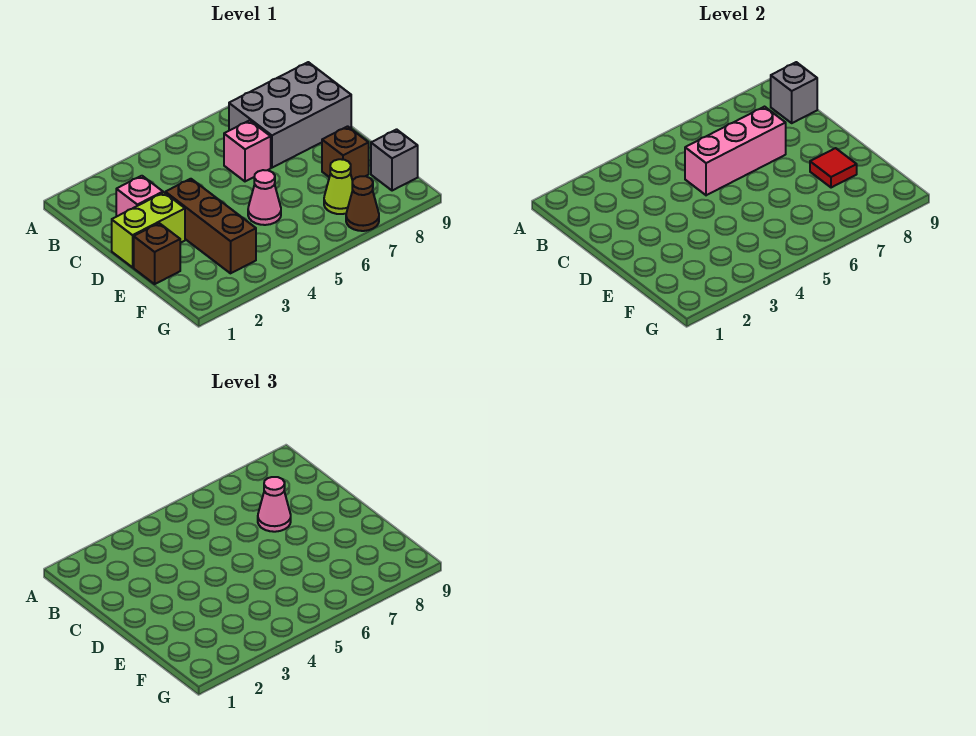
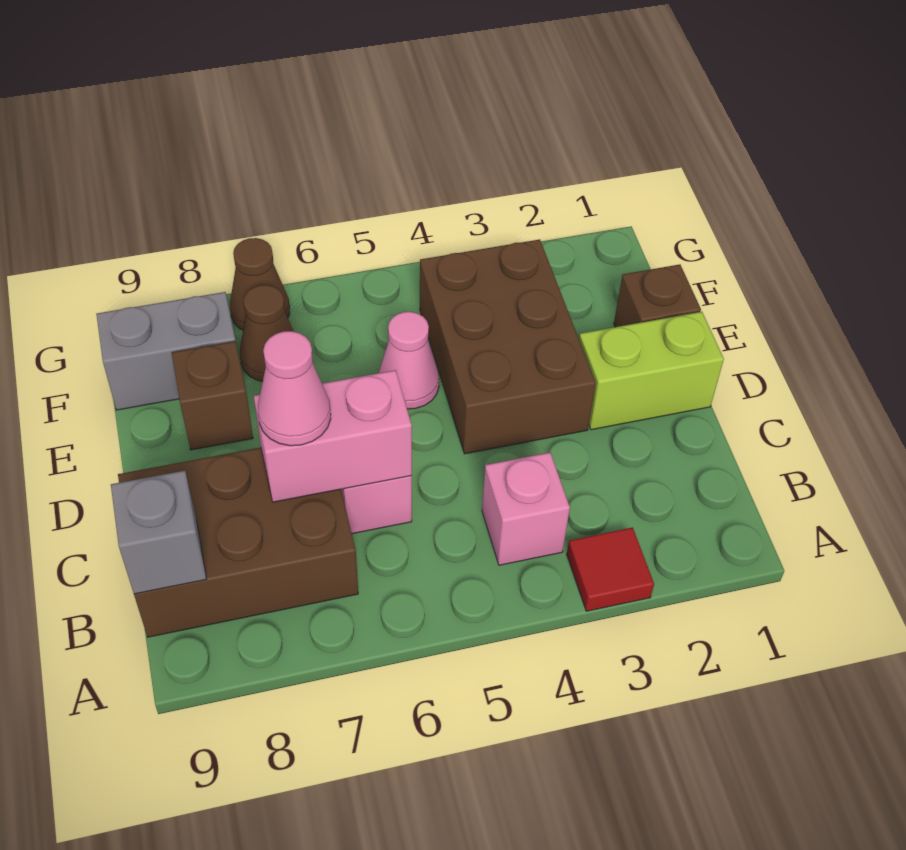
grey 2x3 brick [229,62,351,168] -> brown 2x3 brick [118,448,358,637]
pink 1x1 brick [116,176,163,217] -> pink 1x1 brick moved to [482,452,570,565]
pink 1x3 brick [685,107,786,195] -> pink 1x2 brick [254,370,412,502]
brown 1x3 brick [165,179,256,273] -> brown 2x3 brick [420,239,596,454]
red 1x1 tile [810,148,857,188] -> red 1x1 tile moved to [567,527,654,611]
lime 1x1 cone [324,159,353,214] -> brown 1x1 cone [240,285,294,381]
grey 1x1 brick [371,129,418,191] -> grey 1x2 brick [96,292,235,410]

